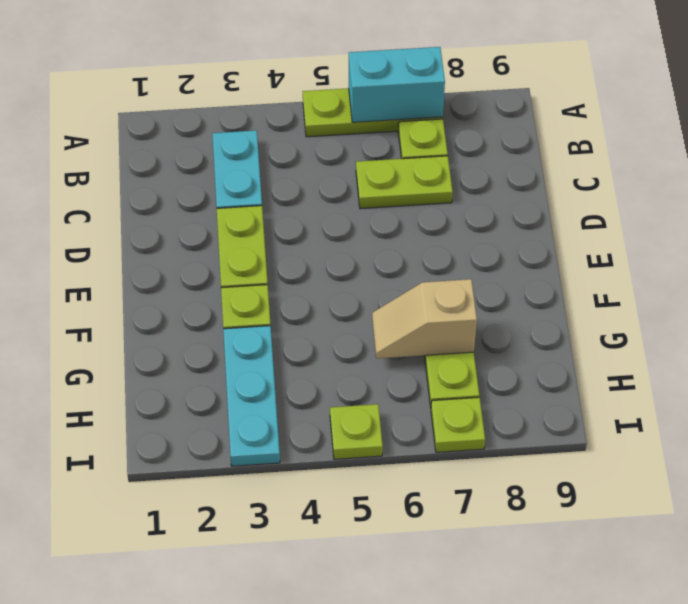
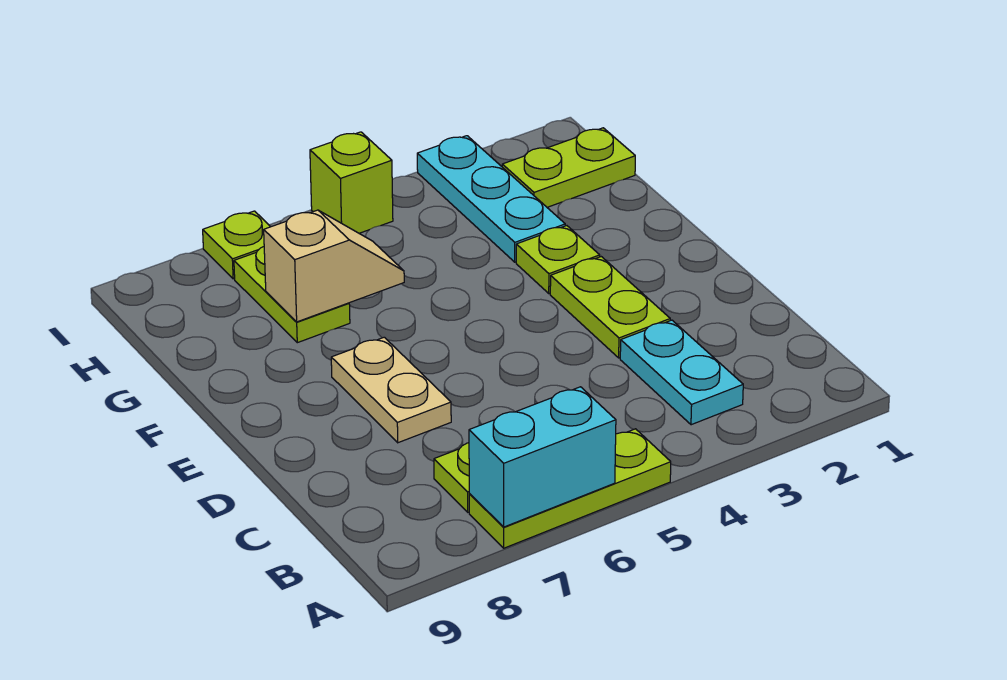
lime 1x2 plate [356,156,453,209] -> lime 1x2 plate moved to [502,128,635,207]
none -> tan 1x2 plate [331,337,451,443]
lime 1x1 plate [330,404,383,459] -> lime 1x1 brick [310,132,393,233]

